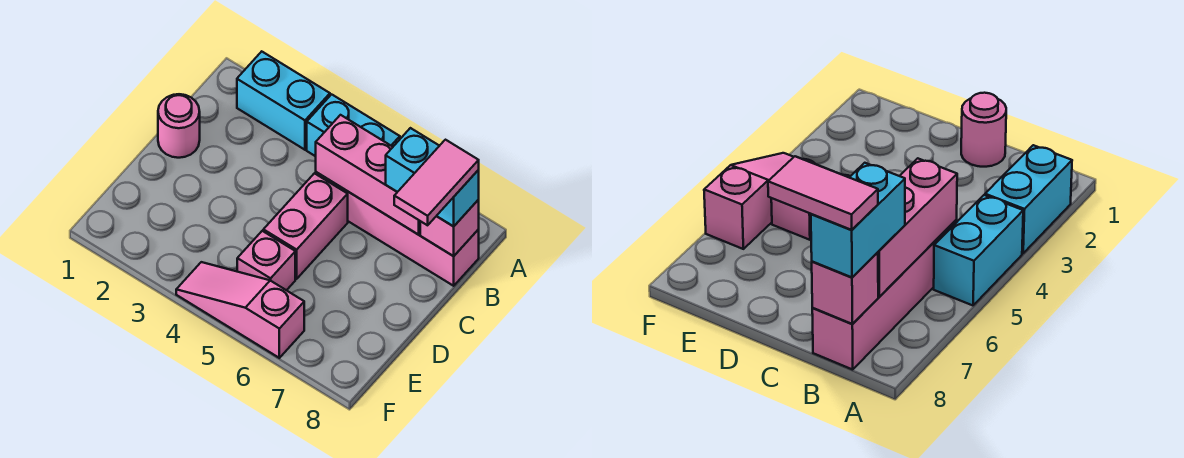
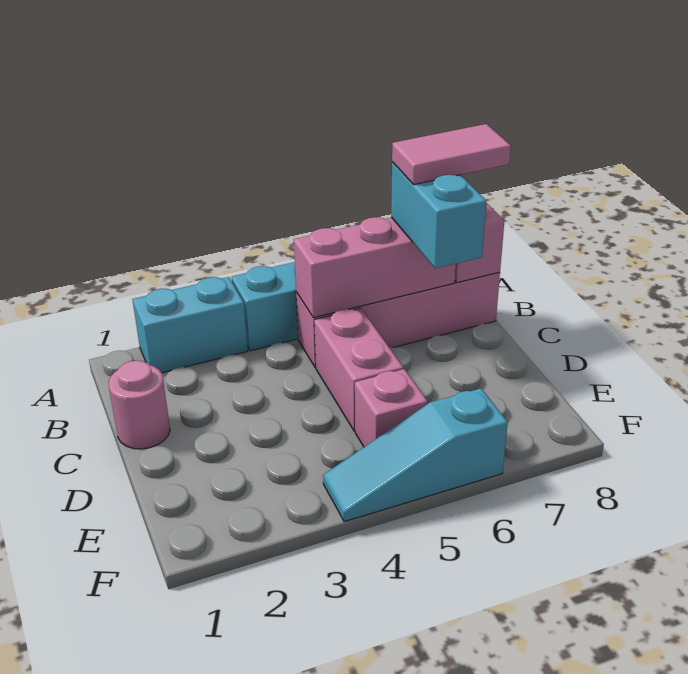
cyan 1x2 brick [386,128,479,226] -> cyan 1x2 brick turned to [391,162,486,269]
pink 1x2 tile [394,140,479,225] -> pink 1x2 tile turned to [392,124,511,185]
pink 1x3 slope [176,262,304,358] -> cyan 1x3 slope [323,388,508,522]

